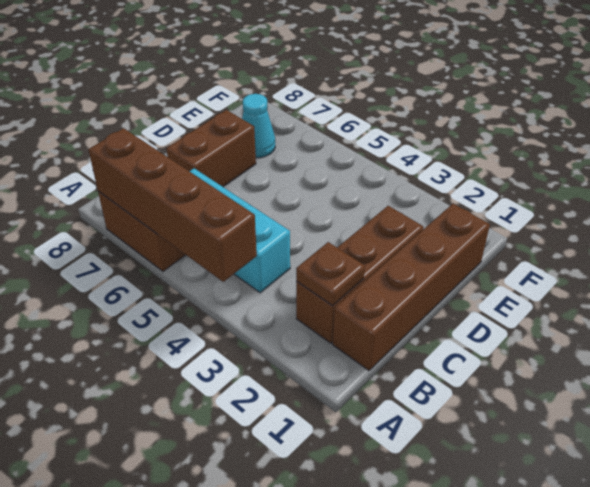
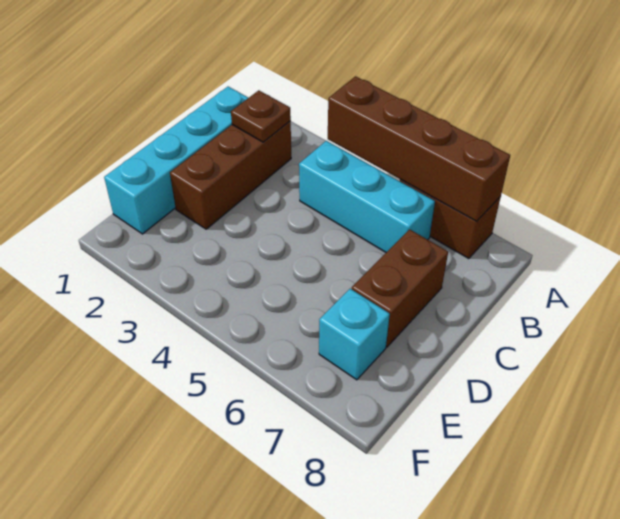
brown 1x4 brick [333,204,490,371] -> cyan 1x4 brick [104,87,248,234]
cyan 1x1 cone [242,94,275,158] -> cyan 1x1 brick [319,289,390,380]

